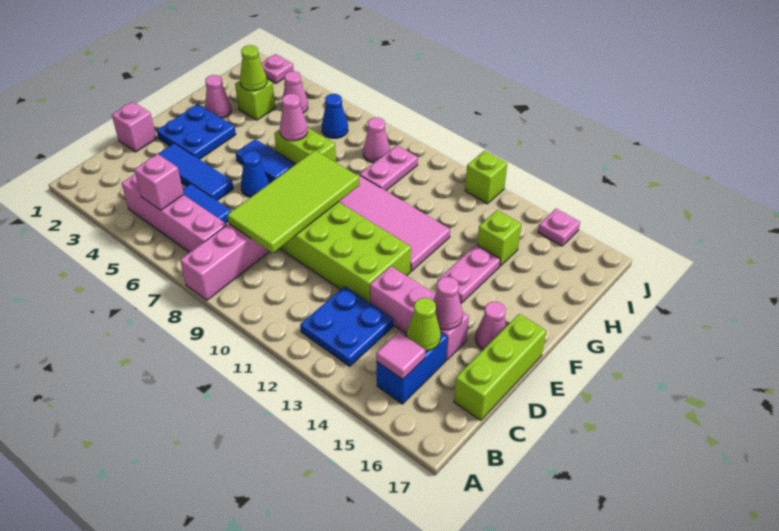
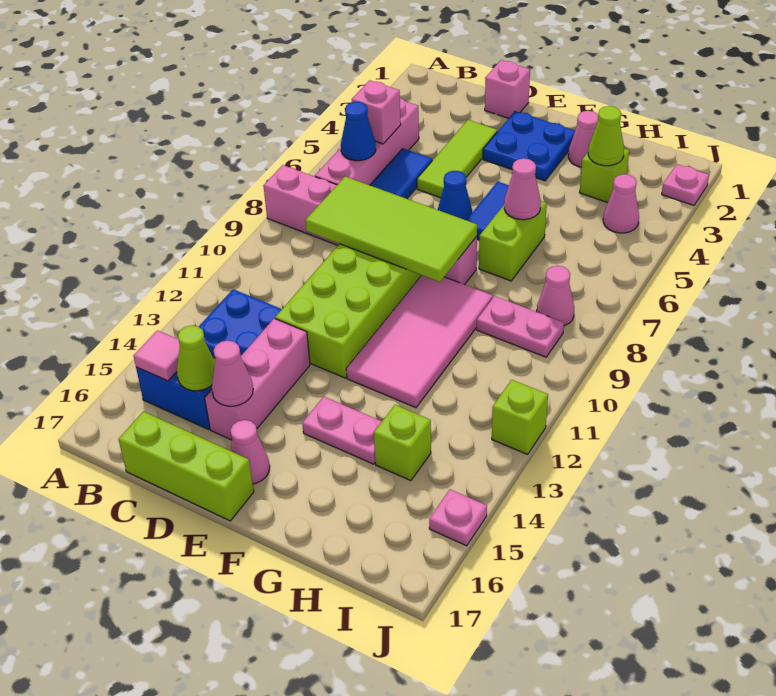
blue 1x3 tile [158,143,234,201] -> lime 1x3 tile [417,120,497,198]
blue 1x1 cone [322,94,348,138] -> blue 1x1 cone moved to [341,102,376,161]

